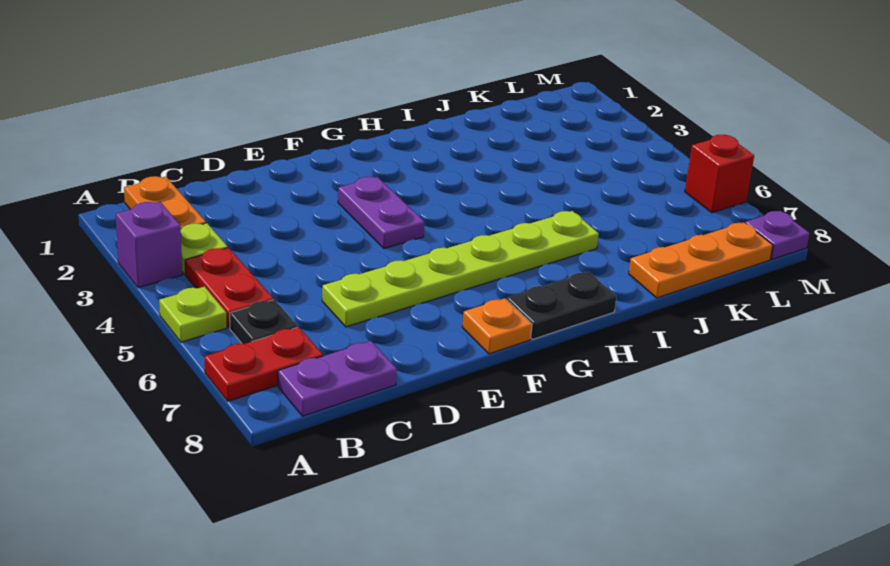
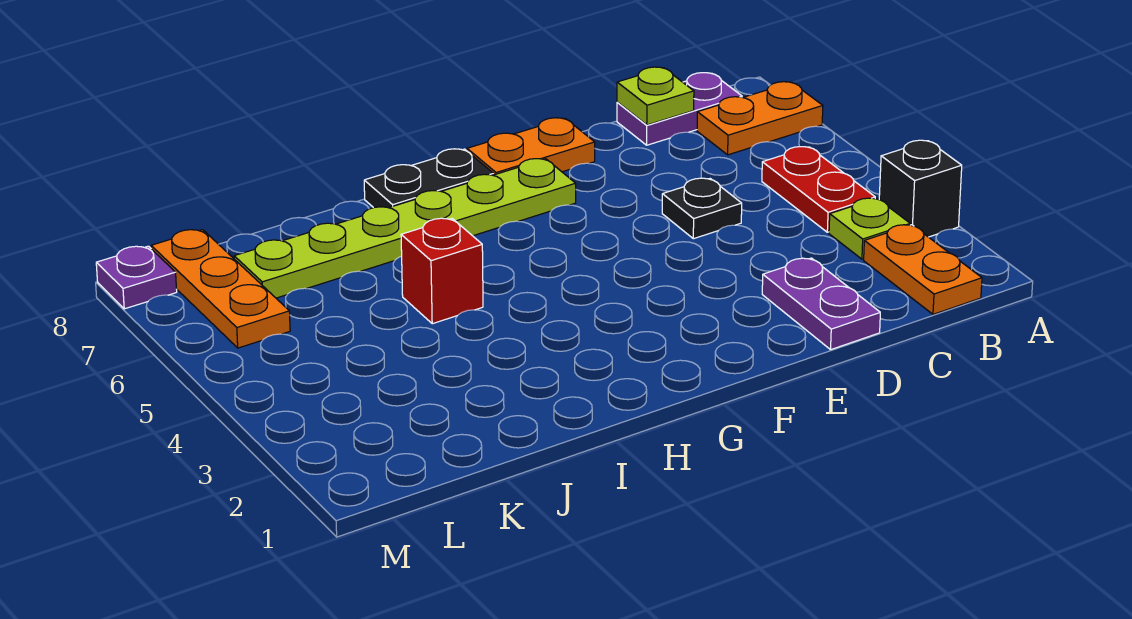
purple 1x1 brick [116,202,182,288] -> black 1x1 brick [879,140,962,237]
lime 1x1 plate [159,287,227,342] -> lime 1x1 plate moved to [617,67,694,125]
red 1x2 plate [204,327,323,401] -> orange 1x2 plate [697,82,823,155]
black 1x1 plate [230,300,298,344] -> black 1x1 plate moved to [662,178,742,239]
lime 1x6 plate [322,211,599,327] -> lime 1x6 plate moved to [234,159,576,298]
purple 1x2 plate [338,177,424,249] -> purple 1x2 plate moved to [762,258,880,350]
orange 1x1 plate [462,298,532,354] -> orange 1x2 plate [467,118,595,175]
orange 1x3 plate [629,222,773,298] -> orange 1x3 plate turned to [151,230,290,348]
red 1x1 brick [685,135,754,213] -> red 1x1 brick moved to [401,218,483,324]

